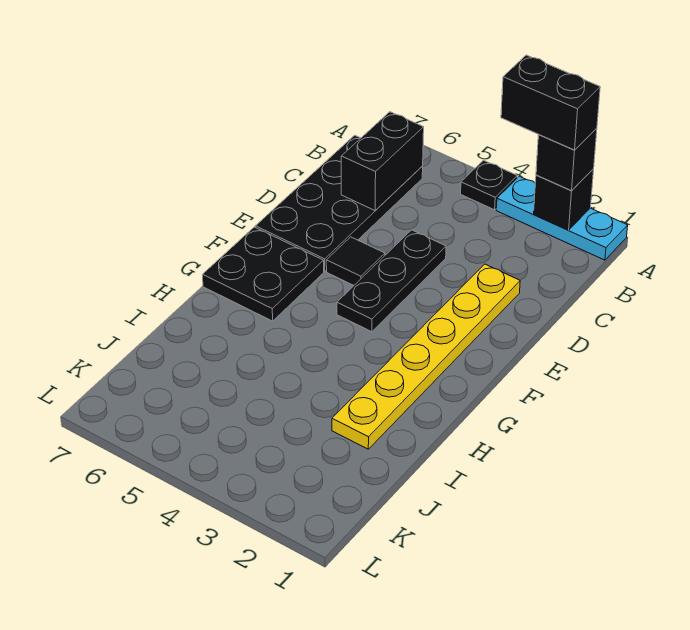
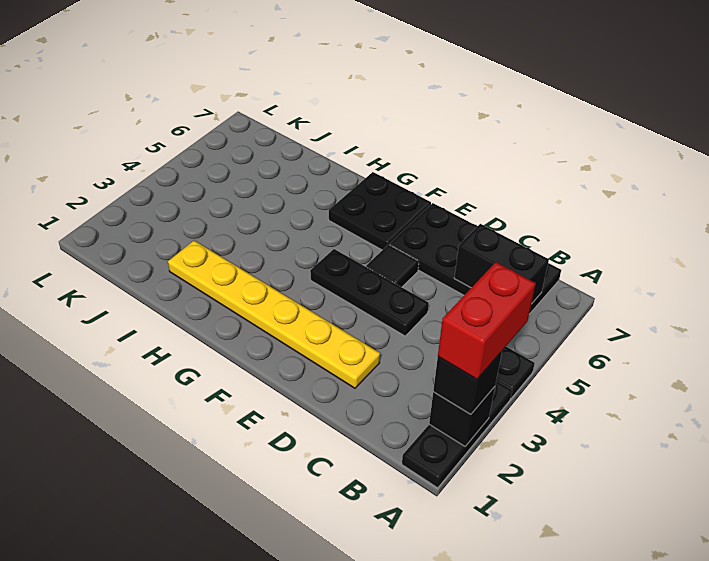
cyan 1x3 plate [496,176,628,260] -> black 1x3 plate [402,381,512,488]
black 1x2 brick [501,55,600,150] -> red 1x2 brick [438,262,536,379]

